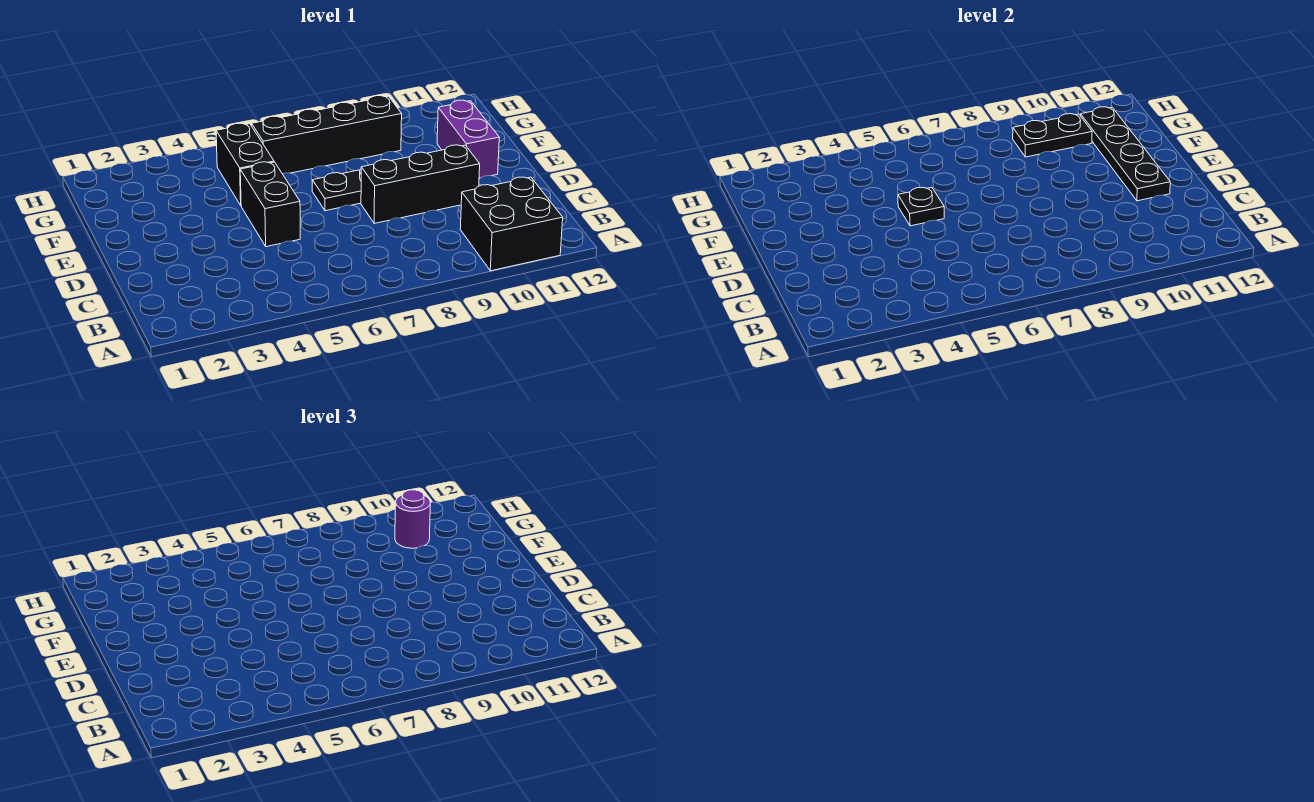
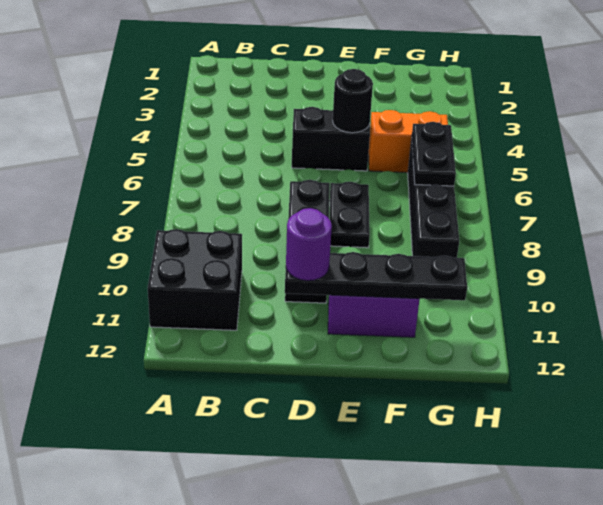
black 1x1 plate [898,187,944,226] -> black 1x1 round brick [333,69,373,133]
black 1x2 brick [216,123,274,205] -> orange 1x2 brick [369,110,448,173]
black 1x2 plate [1013,114,1092,157] -> black 1x2 plate moved to [412,122,456,186]
purple 1x1 round brick [395,490,430,548] -> purple 1x1 round brick moved to [286,208,332,281]

